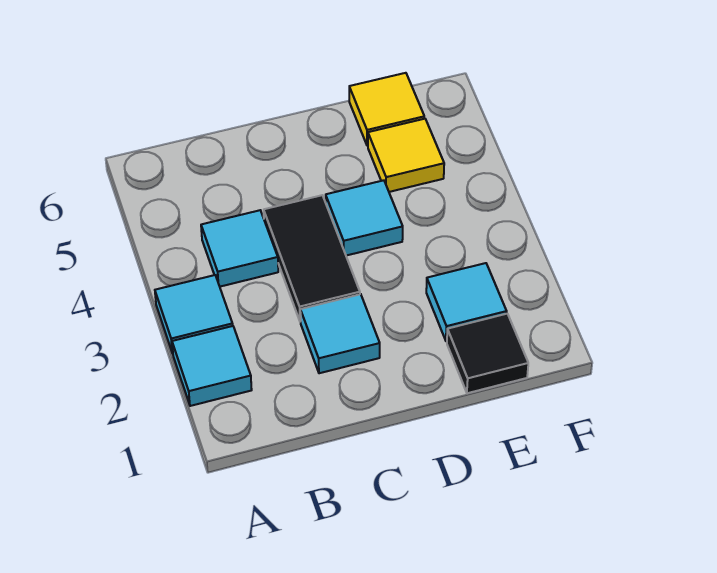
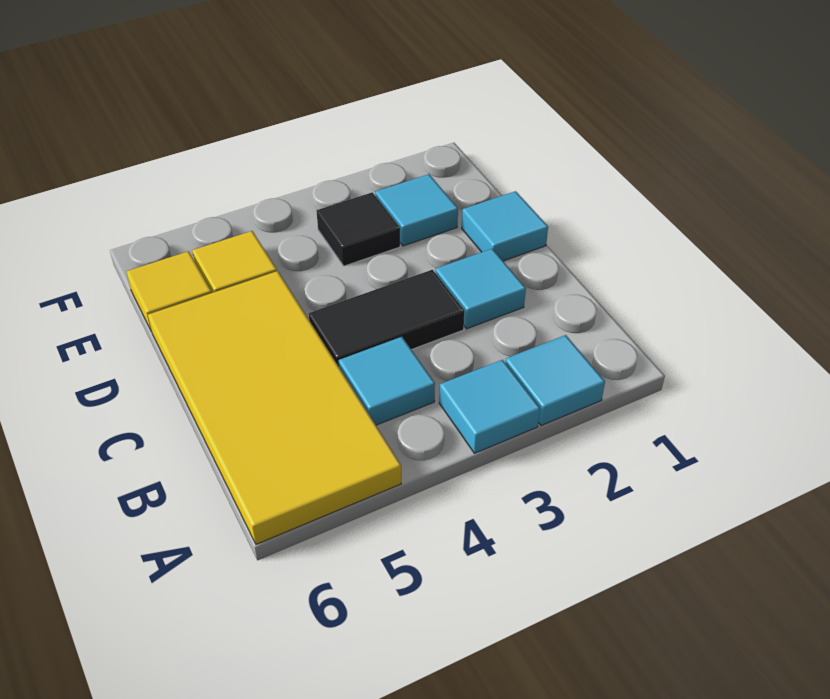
none -> yellow 2x4 tile [148,271,401,544]
cyan 1x1 tile [326,180,403,256] -> cyan 1x1 tile moved to [462,191,548,261]
black 1x1 tile [447,314,528,393] -> black 1x1 tile moved to [317,192,400,266]

